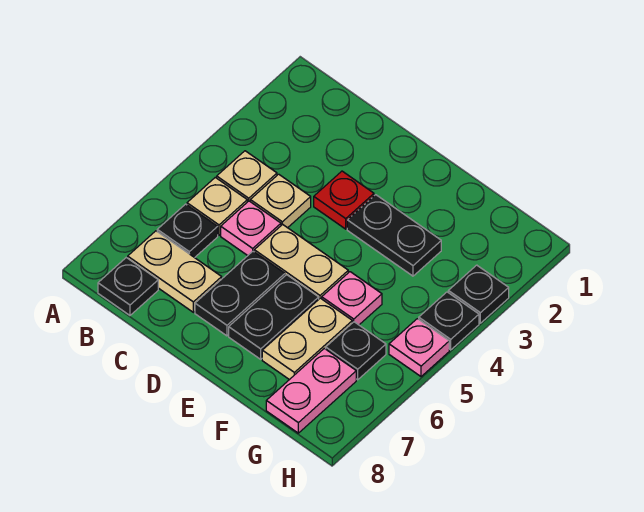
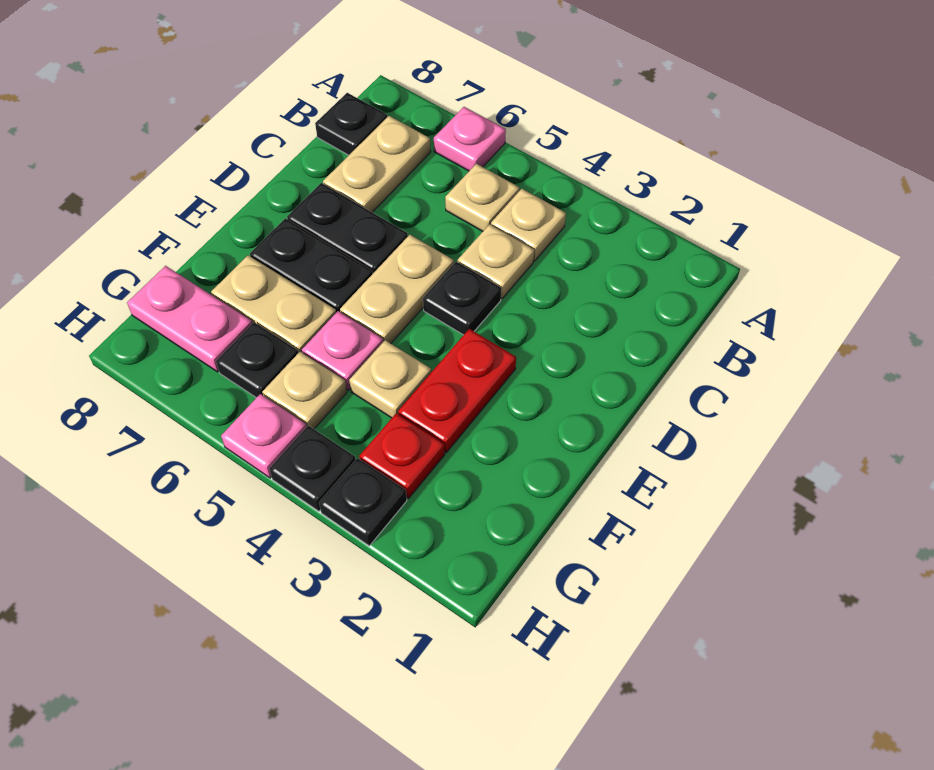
black 1x1 plate [157,204,218,258] -> black 1x1 plate moved to [423,262,501,335]
pink 1x1 plate [221,201,281,256] -> pink 1x1 plate moved to [434,107,506,171]
red 1x1 plate [314,171,374,229] -> red 1x1 plate moved to [359,413,445,498]
black 1x2 plate [347,195,441,276] -> red 1x2 plate [398,329,516,453]
none -> tan 1x1 plate [349,340,431,418]
none -> tan 1x1 plate [262,352,347,429]

